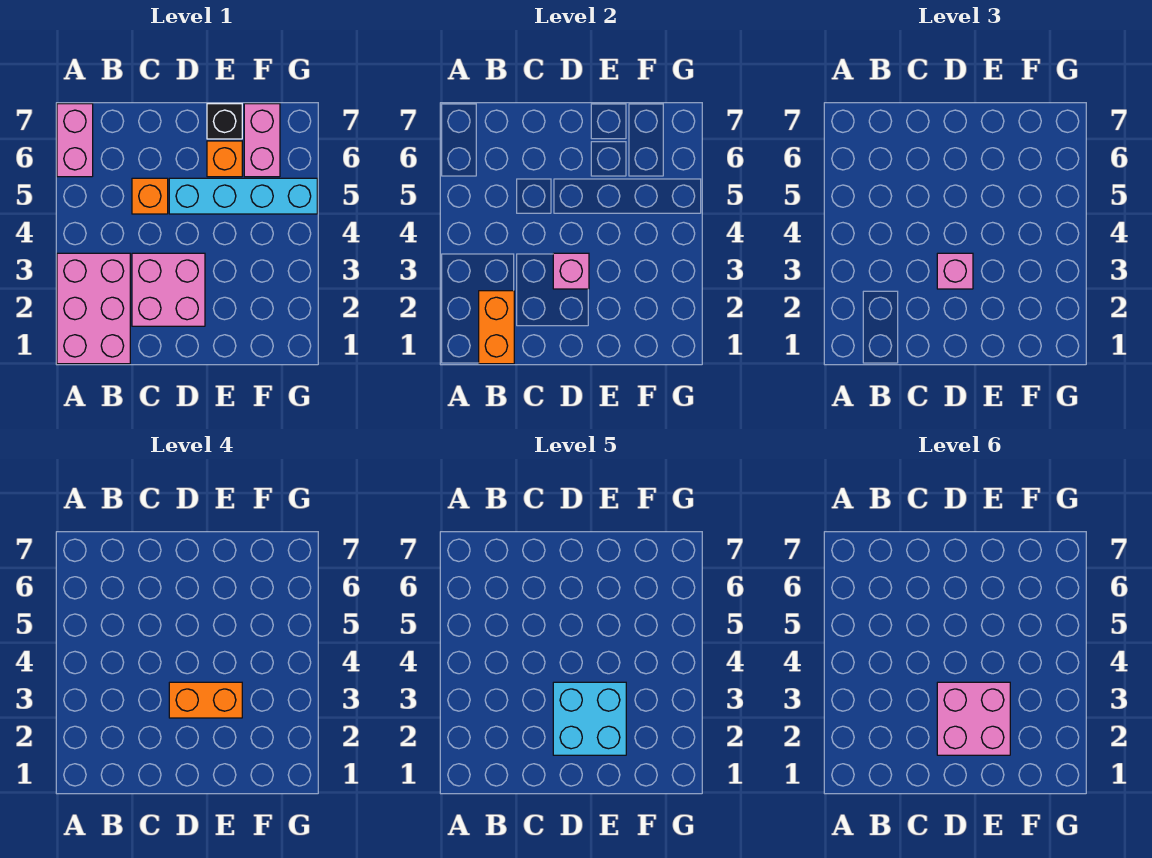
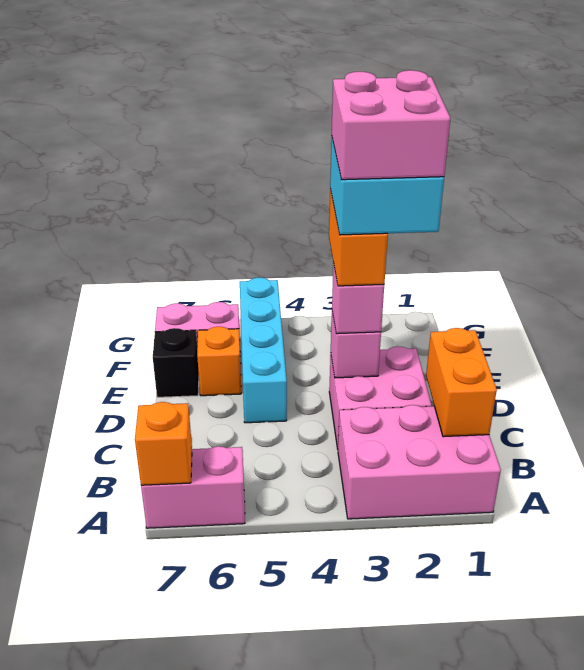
orange 1x2 brick [479,291,514,364] -> orange 1x2 brick turned to [426,328,497,437]
orange 1x1 brick [132,178,168,214] -> orange 1x1 brick moved to [135,402,192,485]

